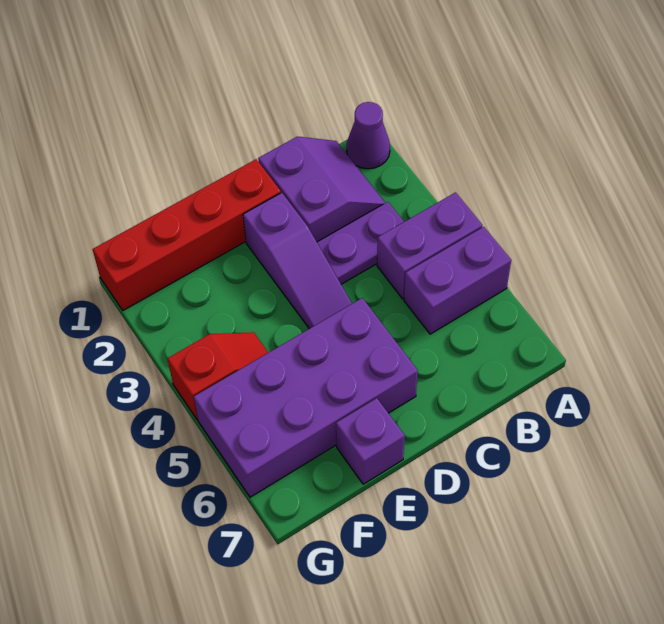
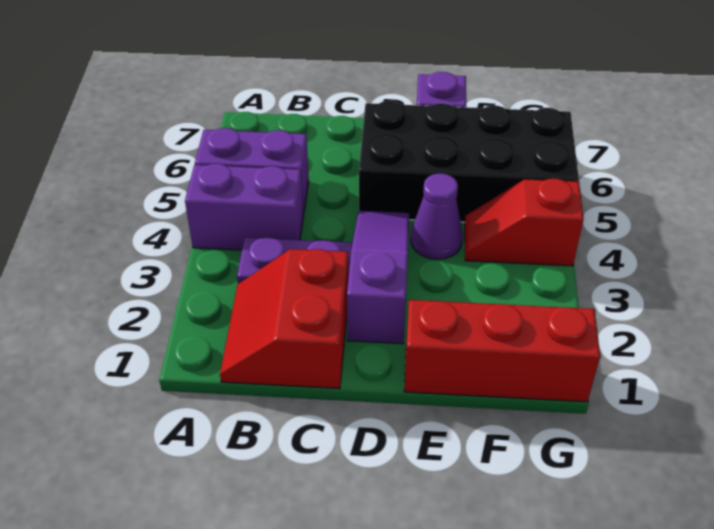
purple 1x1 cone [347,102,390,169] -> purple 1x1 cone moved to [411,174,463,259]
purple 2x2 slope [258,137,385,242] -> red 2x2 slope [220,249,348,389]
red 1x4 brick [93,159,281,310] -> red 1x3 brick [404,300,600,402]
purple 2x4 brick [194,298,418,497] -> black 2x4 brick [359,101,579,222]

